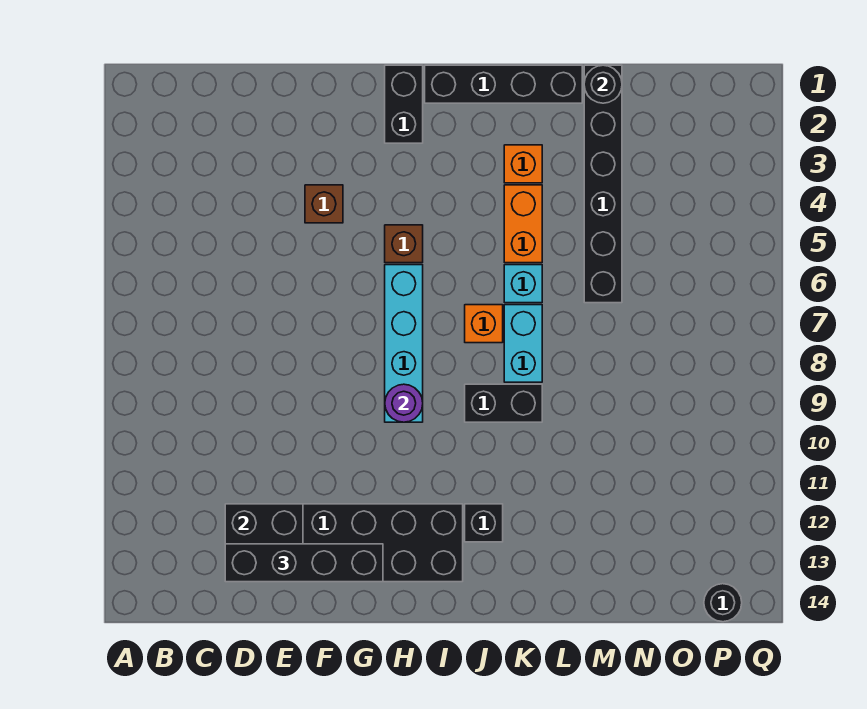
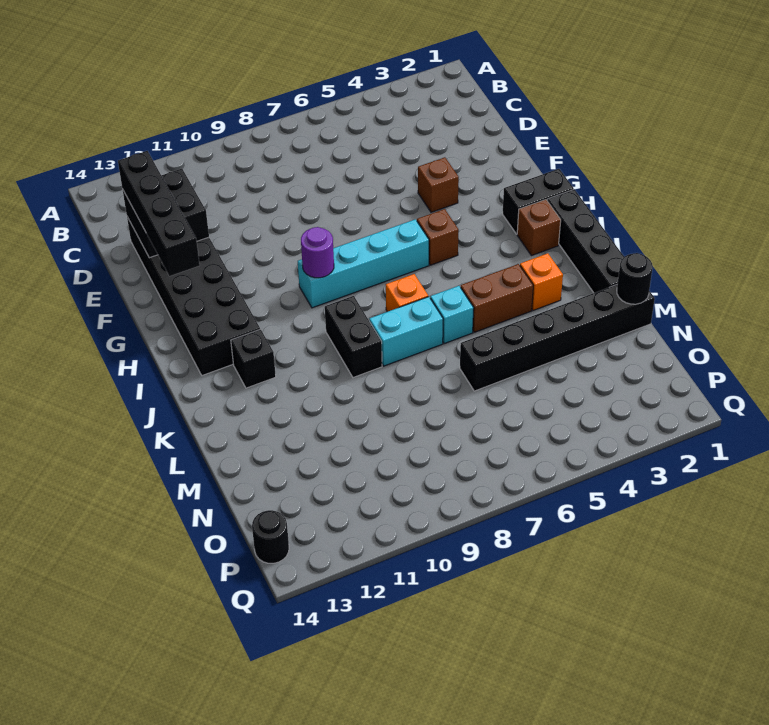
none -> brown 1x1 brick [517,200,561,256]
orange 1x2 brick [504,185,542,263] -> brown 1x2 brick [461,264,533,332]

